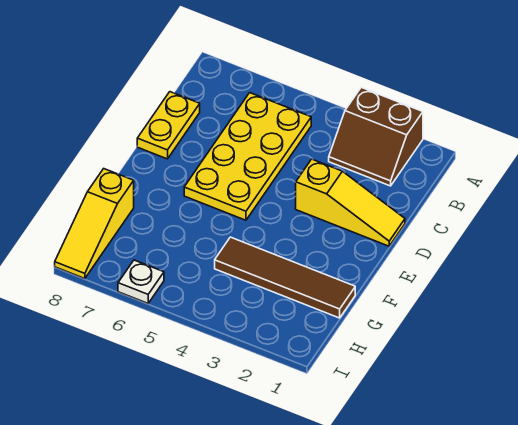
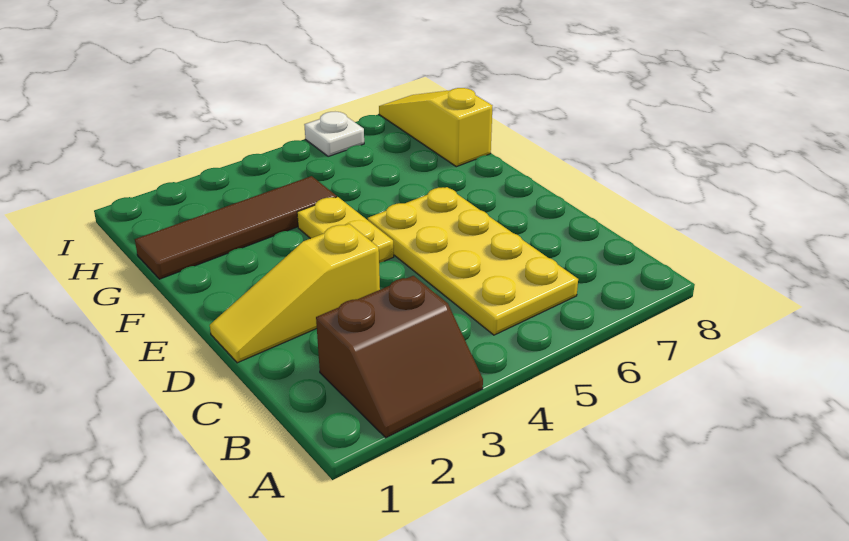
brown 2x2 slope [329,87,423,186] -> brown 2x2 slope turned to [316,276,483,438]
yellow 1x2 plate [137,92,200,159] -> yellow 1x2 plate moved to [297,197,394,263]

